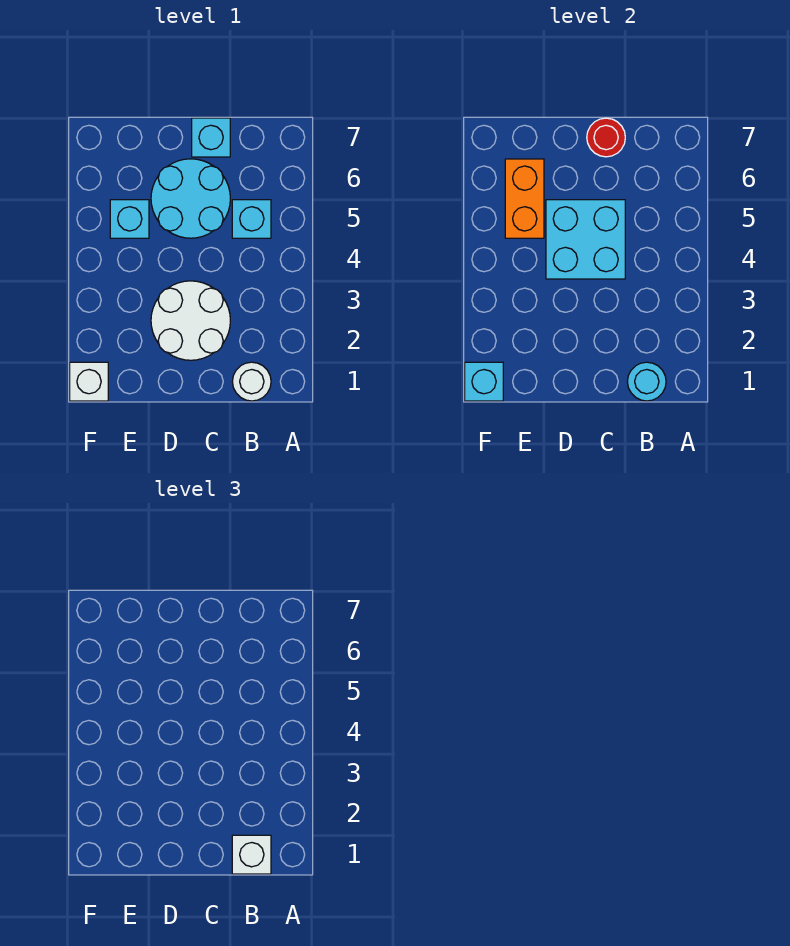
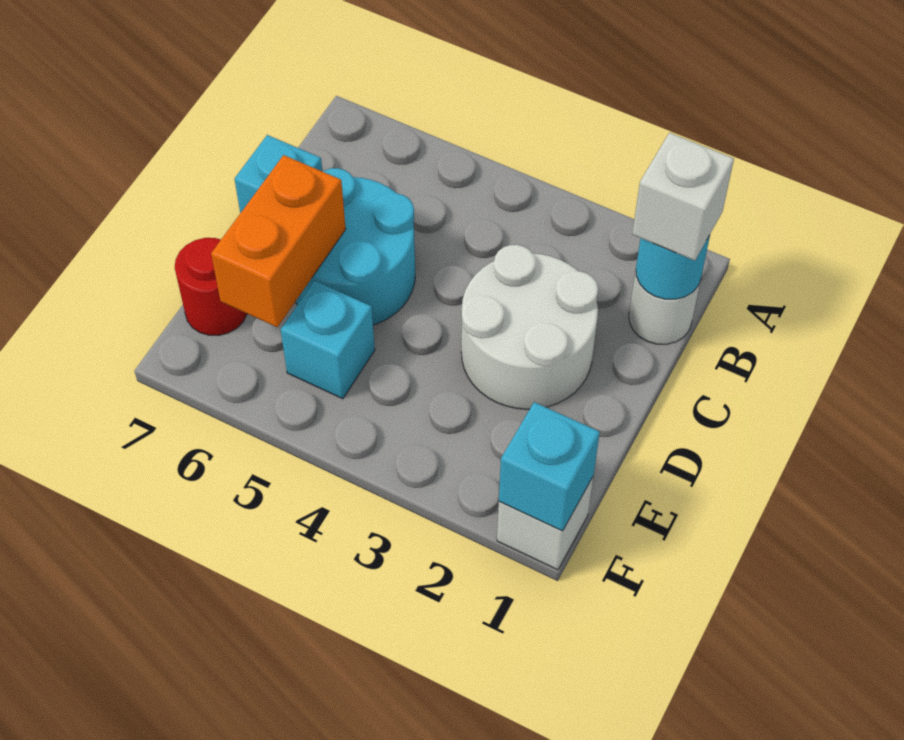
cyan 1x1 brick [232,200,271,238] -> none
cyan 2x2 brick [546,200,625,279] -> none
red 1x1 round brick [587,118,625,157] -> red 1x1 round brick moved to [175,238,247,335]
orange 1x2 brick [505,159,544,238] -> orange 1x2 brick turned to [211,155,346,327]

